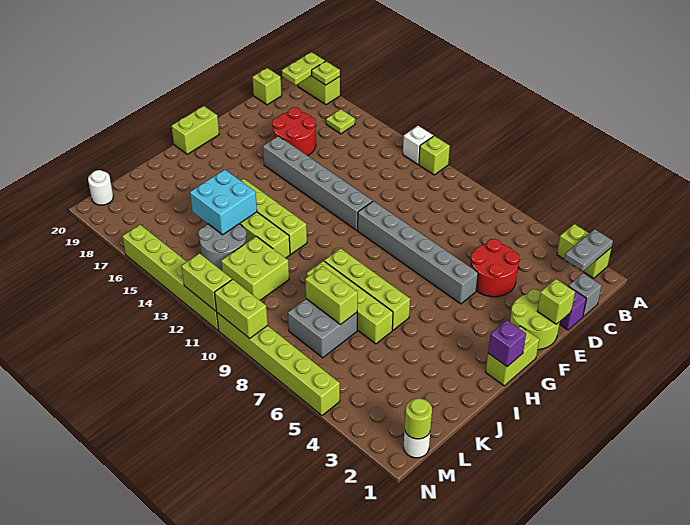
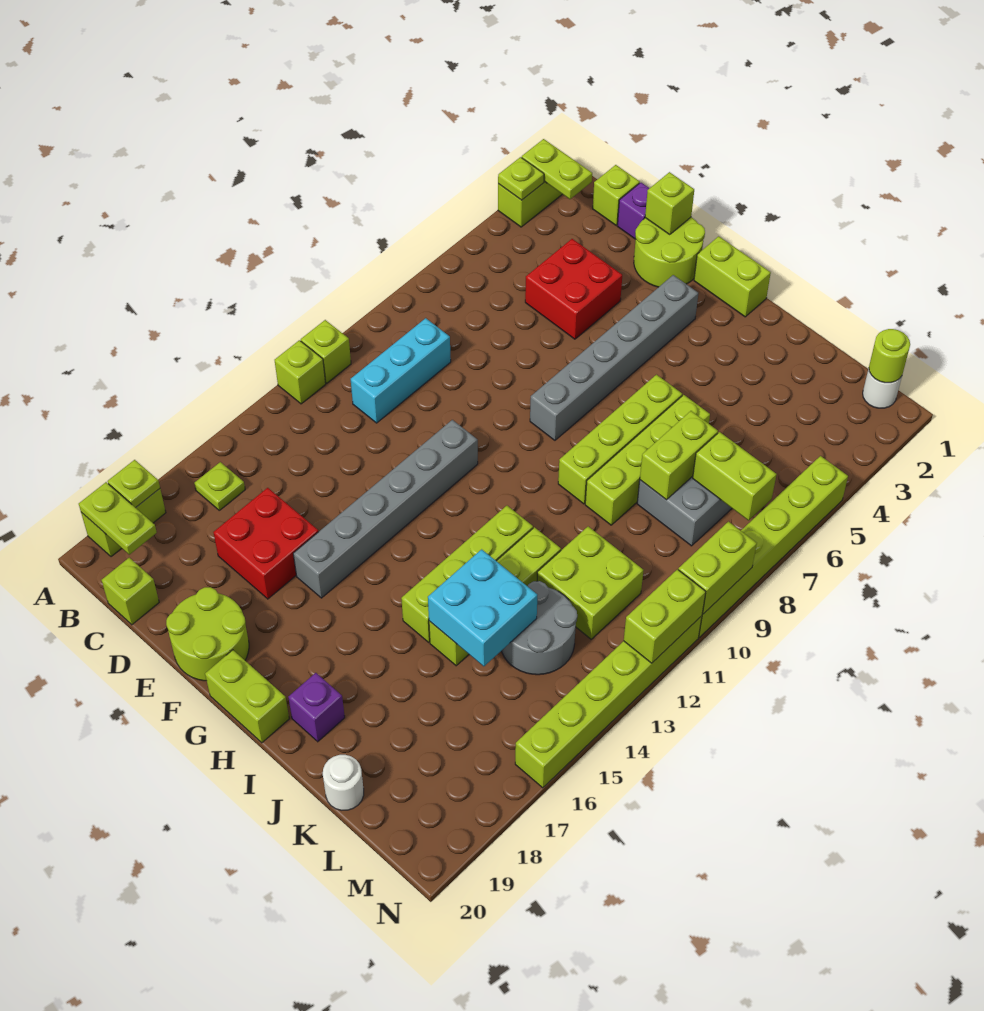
grey 1x2 plate [564,229,613,271] -> lime 1x2 plate [522,139,592,199]
none -> lime 1x1 plate [498,157,544,200]
white 1x1 brick [403,126,433,164] -> lime 1x1 brick [275,340,326,404]
grey 1x1 brick [568,273,602,317] -> lime 1x1 brick [593,165,640,225]
none -> cyan 1x3 brick [351,318,451,423]
red 2x2 round brick [470,239,520,297] -> red 2x2 brick [525,239,622,339]
red 2x2 round brick [272,107,316,156] -> red 2x2 brick [213,488,318,599]
none -> lime 2x2 round brick [166,587,249,681]
grey 1x6 brick [358,201,478,304] -> grey 1x6 brick moved to [530,275,698,440]
purple 1x1 brick [488,320,526,367] -> purple 1x1 brick moved to [288,673,345,742]
none -> lime 1x2 brick [693,432,777,520]
white 1x1 round brick [88,170,113,205] -> white 1x1 round brick moved to [323,755,364,810]

